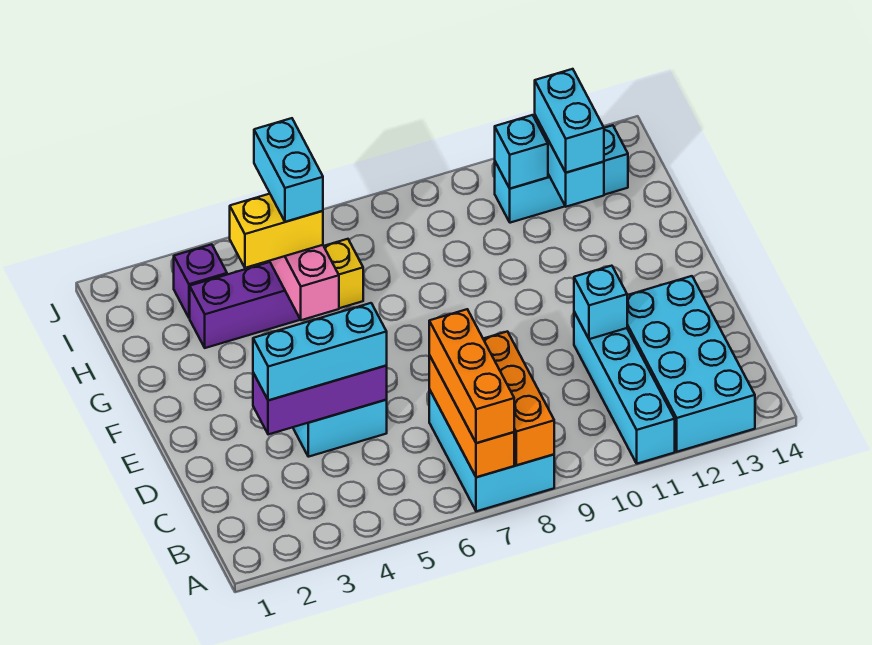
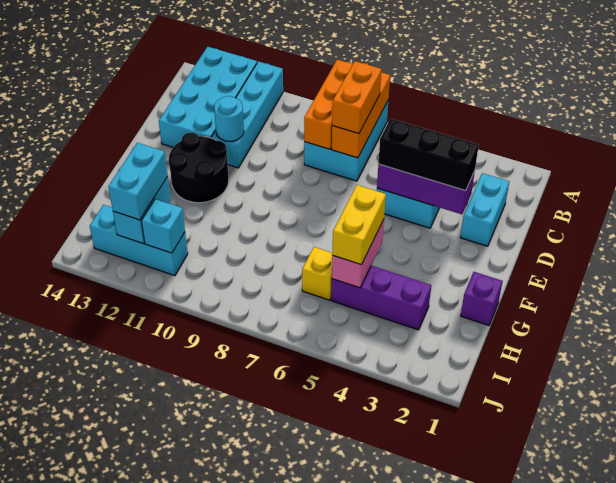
orange 1x3 brick [429,309,514,443] -> orange 1x2 brick [332,61,381,134]
cyan 1x3 brick [253,303,387,400] -> black 1x3 brick [378,119,479,191]
cyan 1x1 brick [574,266,627,339] -> cyan 1x1 round brick [214,96,244,141]
none -> black 2x2 round brick [169,133,229,203]
yellow 1x2 brick [230,194,323,268] -> yellow 1x2 brick turned to [332,185,386,265]
cyan 1x2 brick [254,118,323,222] -> cyan 1x2 brick moved to [460,173,509,246]
purple 1x1 brick [174,244,227,318] -> purple 1x1 brick moved to [461,272,503,326]

